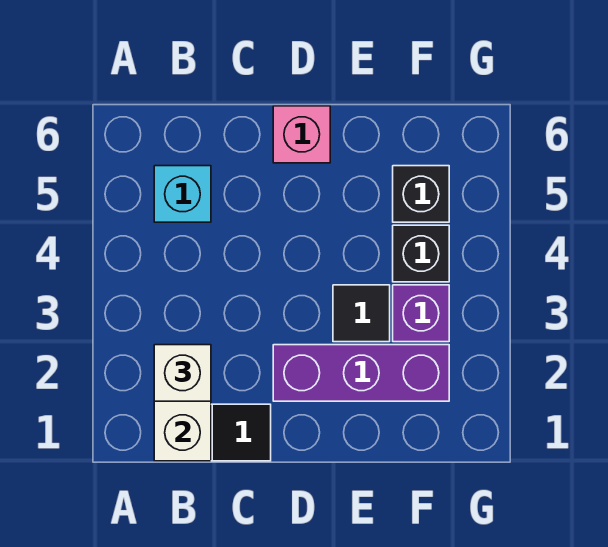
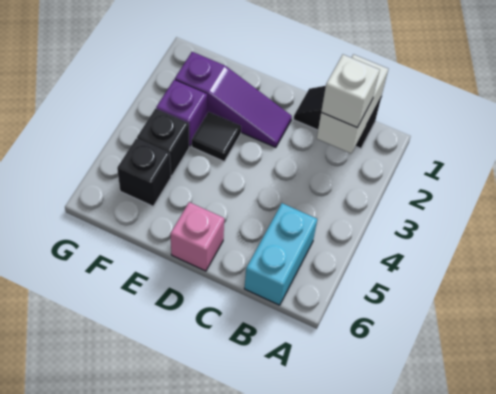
cyan 1x1 brick [154,166,211,222] -> cyan 1x2 brick [244,203,317,305]
purple 1x3 brick [273,345,449,401] -> purple 1x3 slope [175,52,292,147]

